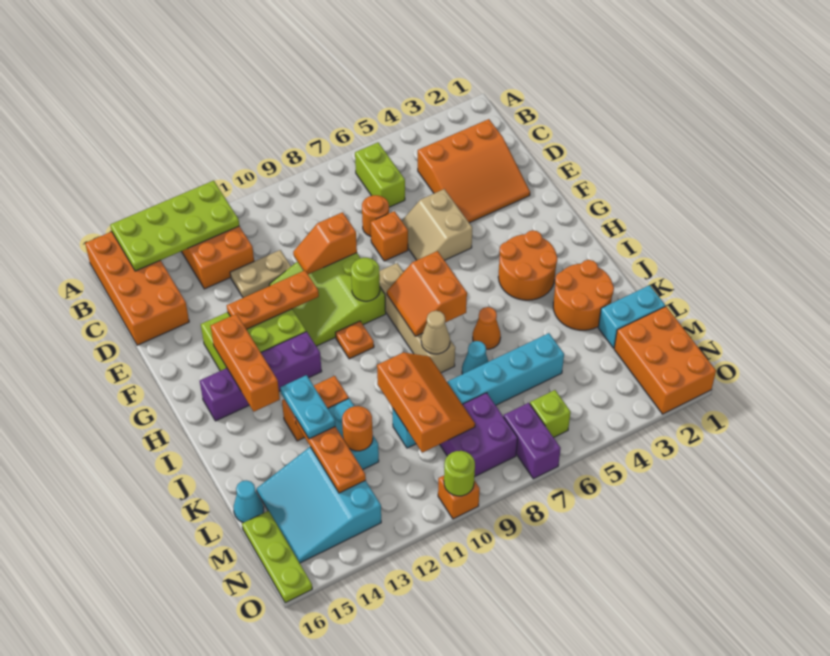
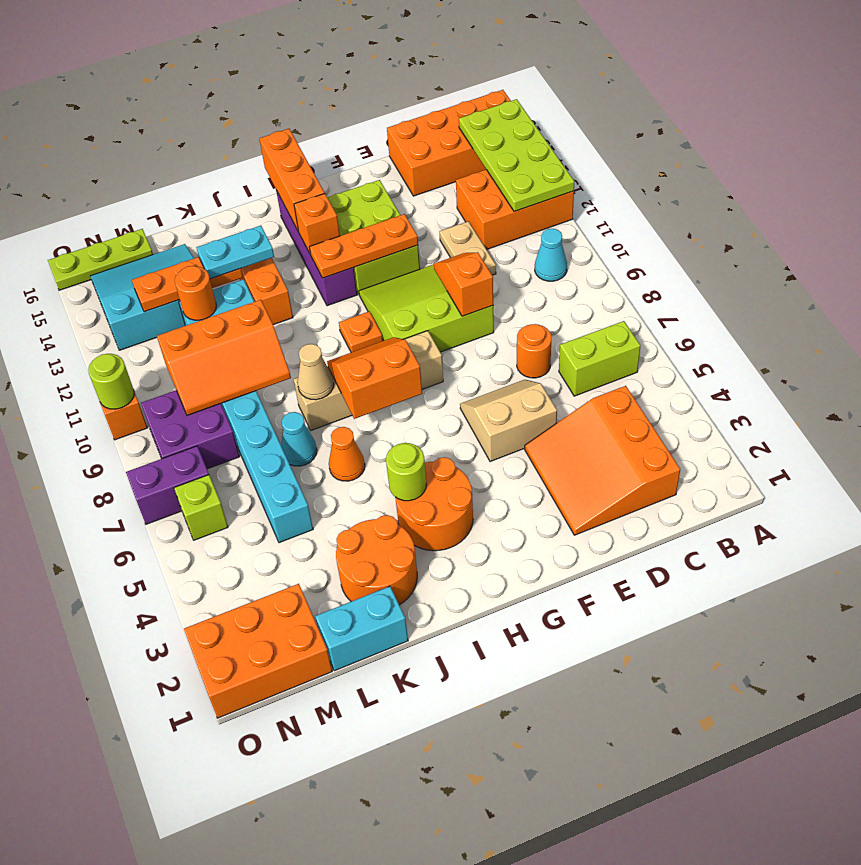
orange 1x1 brick [371,211,408,261] -> orange 1x1 brick moved to [294,194,340,253]
orange 1x3 plate [227,270,319,329] -> orange 1x3 plate turned to [310,214,418,278]
lime 1x1 round brick [351,258,380,301] -> lime 1x1 round brick moved to [386,443,426,501]
orange 1x3 brick [210,314,280,412] -> orange 1x3 brick turned to [259,129,325,230]
cyan 1x2 brick [598,285,665,348] -> cyan 1x2 brick turned to [315,586,408,671]
cyan 1x1 cone [234,480,264,523] -> cyan 1x1 cone moved to [535,229,567,281]

